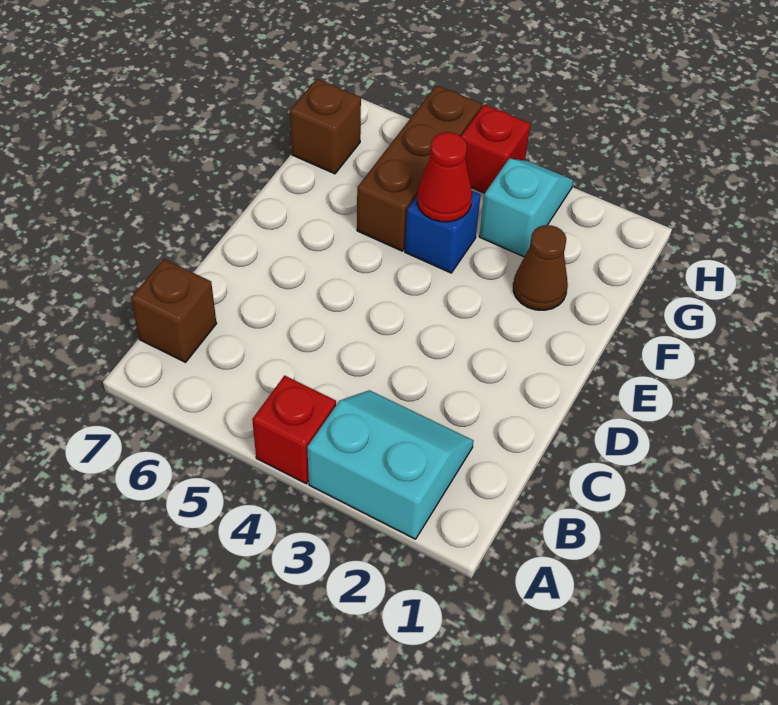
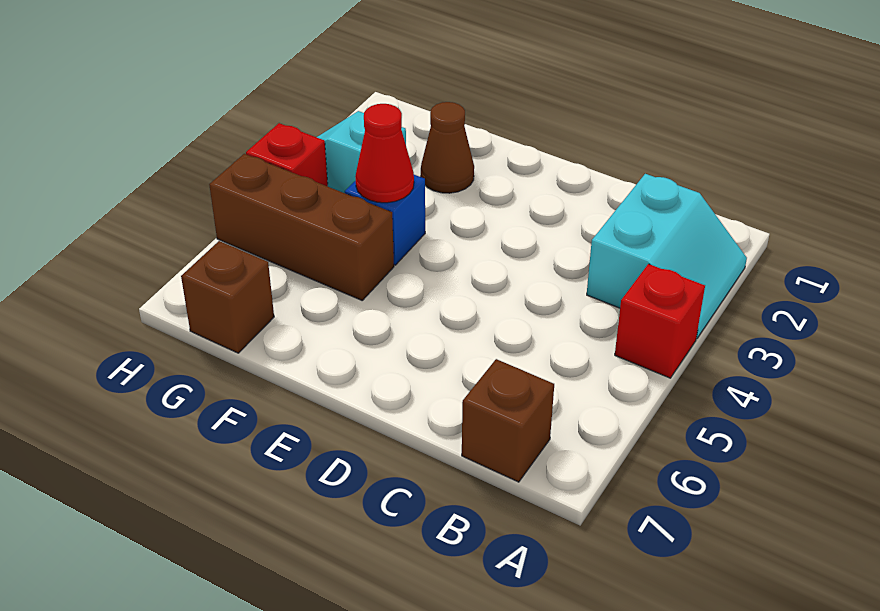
cyan 2x2 slope [307,390,473,539] -> cyan 2x2 slope turned to [587,174,747,339]

